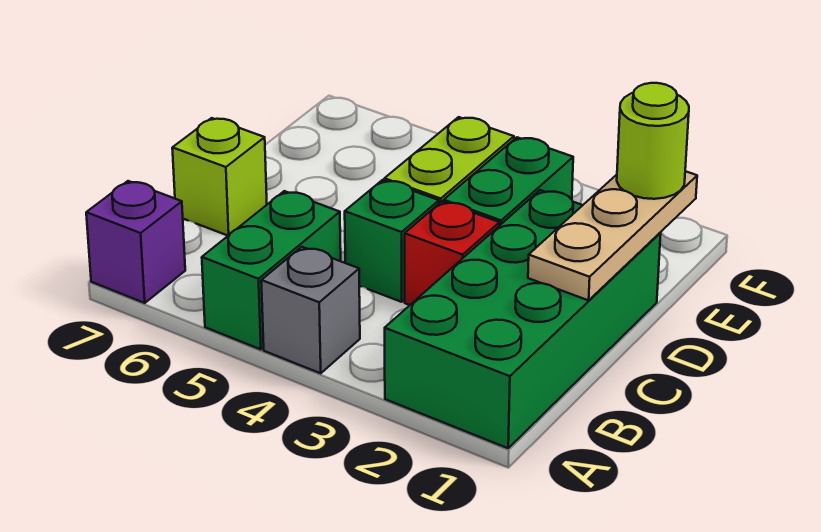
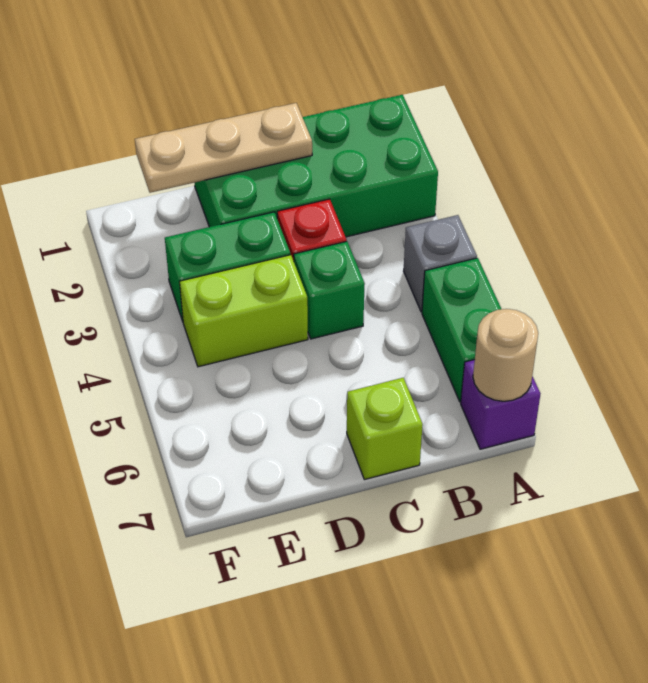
green 1x2 brick [202,191,341,349] -> green 1x2 brick turned to [422,258,501,402]
none -> tan 1x1 round brick [473,309,538,401]
lime 1x1 round brick [617,83,689,199] -> none

